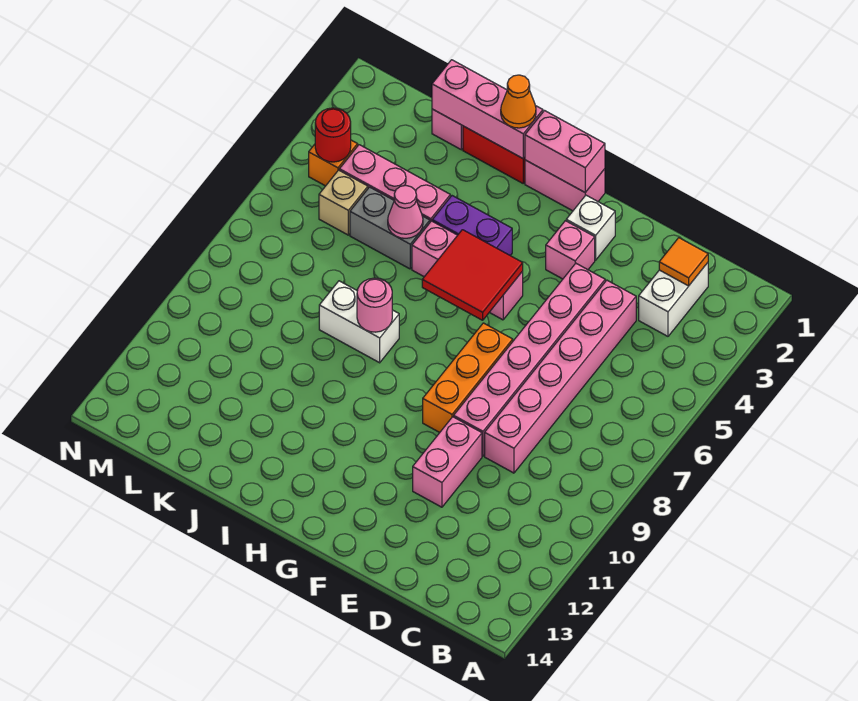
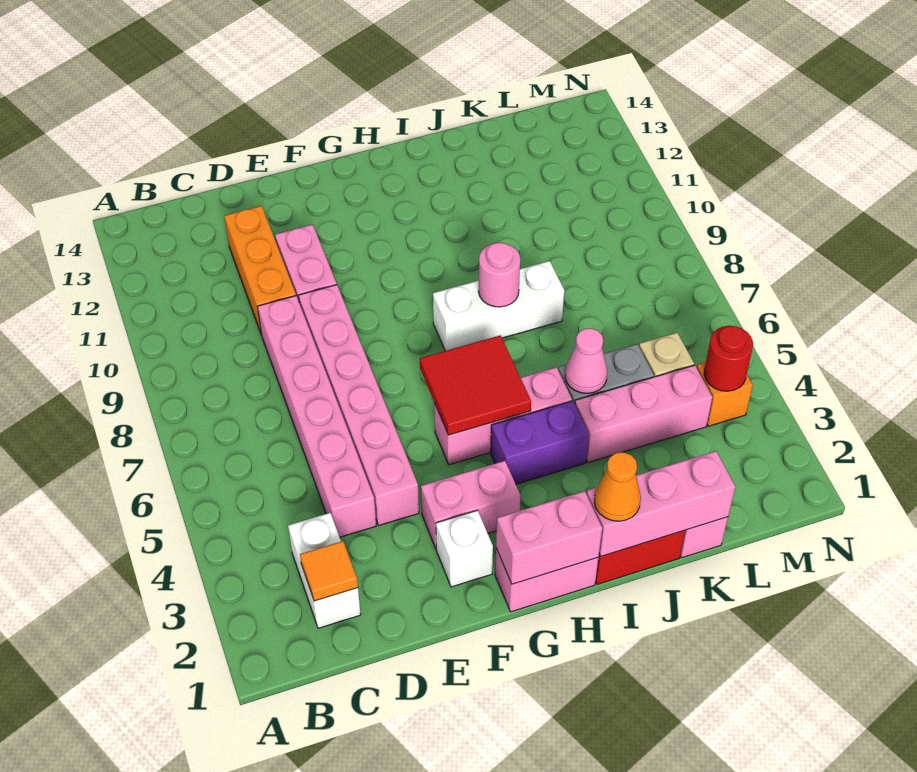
pink 1x1 brick [546,221,595,279] -> pink 1x2 brick [421,461,521,548]
orange 1x3 brick [423,323,513,432] -> orange 1x3 brick moved to [224,206,296,335]
white 1x2 brick [319,281,399,363] -> white 1x3 brick [433,261,564,351]

